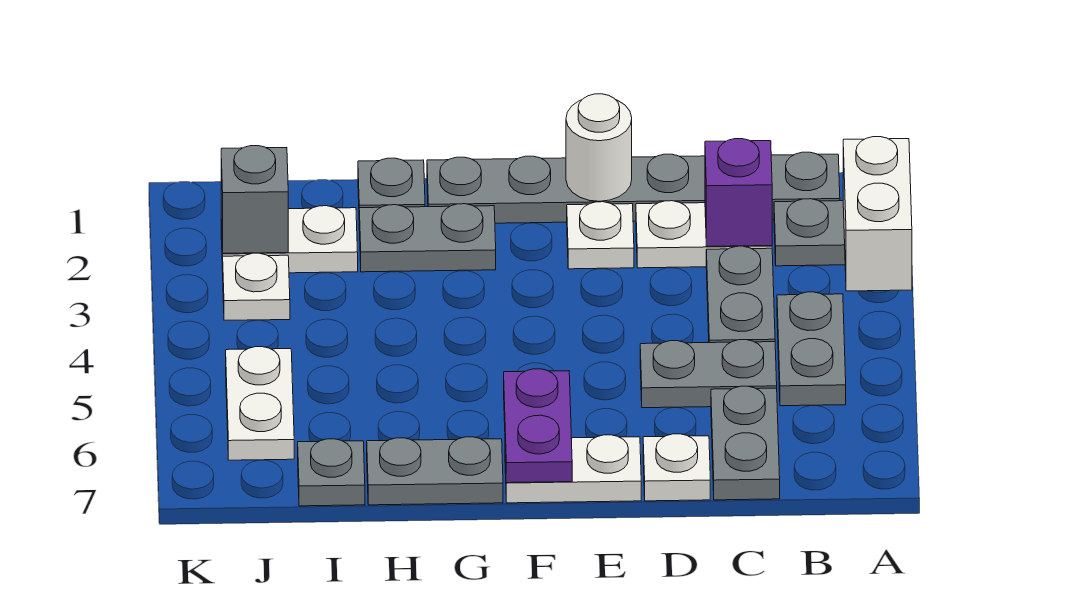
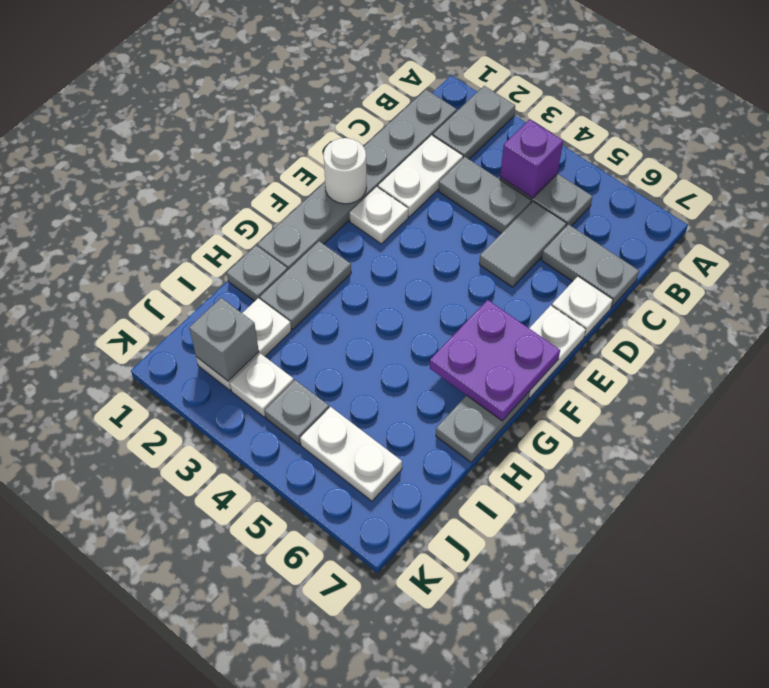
white 1x2 brick [843,137,912,291] -> none
purple 1x1 brick [705,139,772,246] -> purple 1x1 brick moved to [500,119,563,198]
grey 1x2 plate [640,340,777,408] -> grey 1x2 tile [479,201,567,287]
purple 1x2 plate [504,369,572,483] -> purple 2x2 plate [430,300,560,421]
grey 1x1 plate [298,439,365,506] -> grey 1x1 plate moved to [265,380,329,444]

